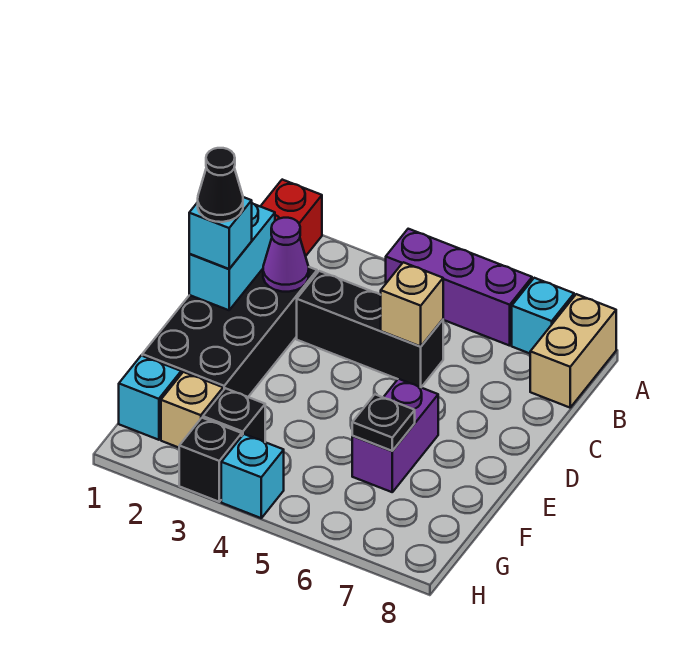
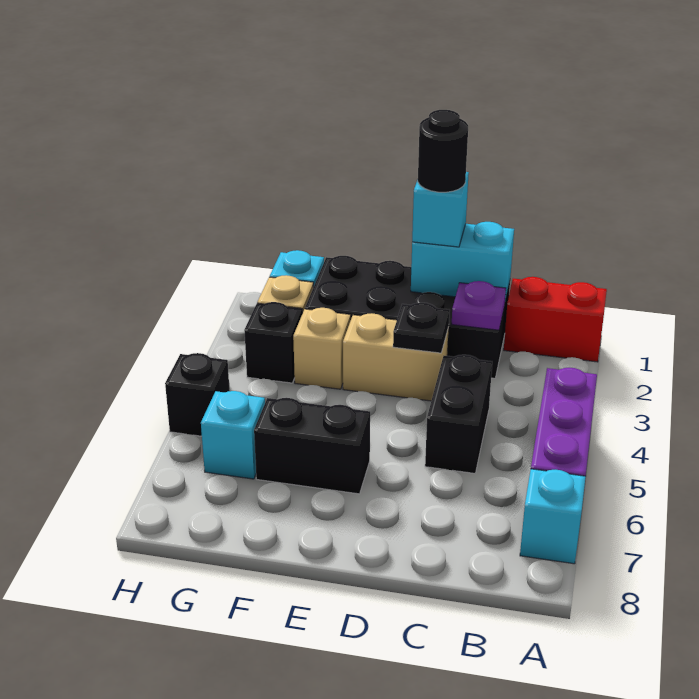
tan 1x2 brick [530,294,616,408] -> tan 1x2 brick moved to [343,313,449,401]
purple 1x1 cone [263,218,309,292] -> purple 1x1 plate [452,281,506,330]
black 1x3 brick [297,271,443,387] -> black 1x2 brick [425,355,492,473]
tan 1x1 brick [381,262,443,346] -> tan 1x1 brick moved to [293,308,350,389]
black 1x1 cone [198,148,243,222] -> black 1x1 round brick [418,110,468,192]
purple 1x2 brick [352,379,438,492] -> black 1x2 brick [254,398,370,494]
black 1x1 plate [352,395,415,451] -> black 1x1 plate moved to [393,303,450,353]
black 1x1 brick [179,418,242,502] -> black 1x1 brick moved to [165,353,230,436]
cyan 1x1 brick [221,434,284,518] -> cyan 1x1 brick moved to [201,391,265,479]

